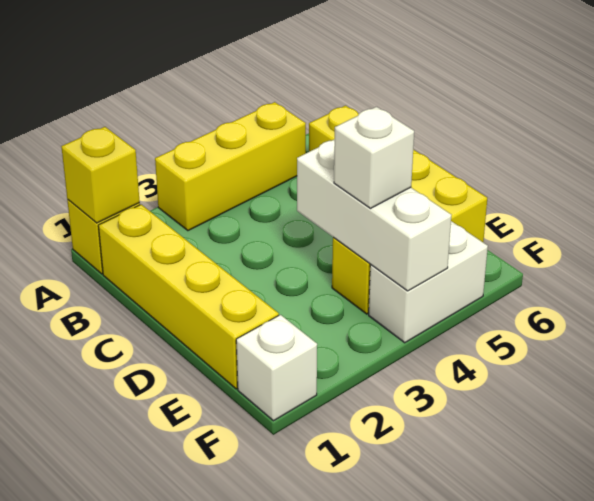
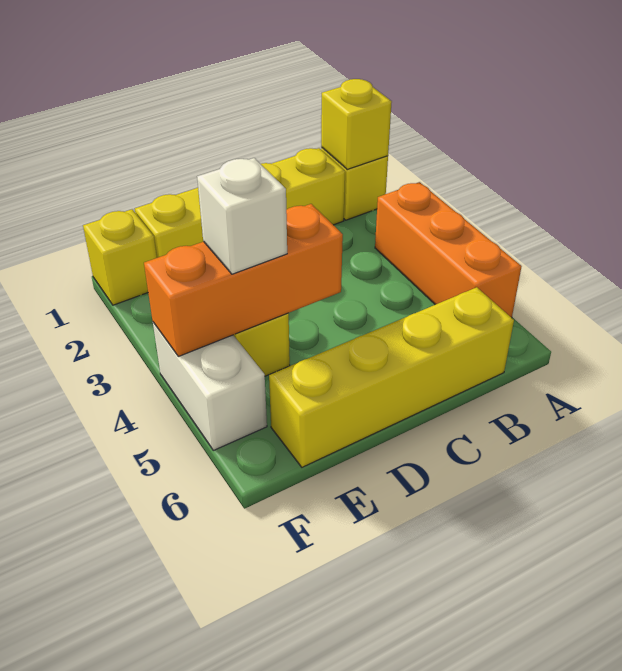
yellow 1x3 brick [155,102,306,231] -> orange 1x3 brick [375,182,522,318]
white 1x3 brick [297,139,451,291] -> orange 1x3 brick [144,204,343,356]
white 1x1 brick [236,315,317,421] -> yellow 1x1 brick [83,209,157,305]

